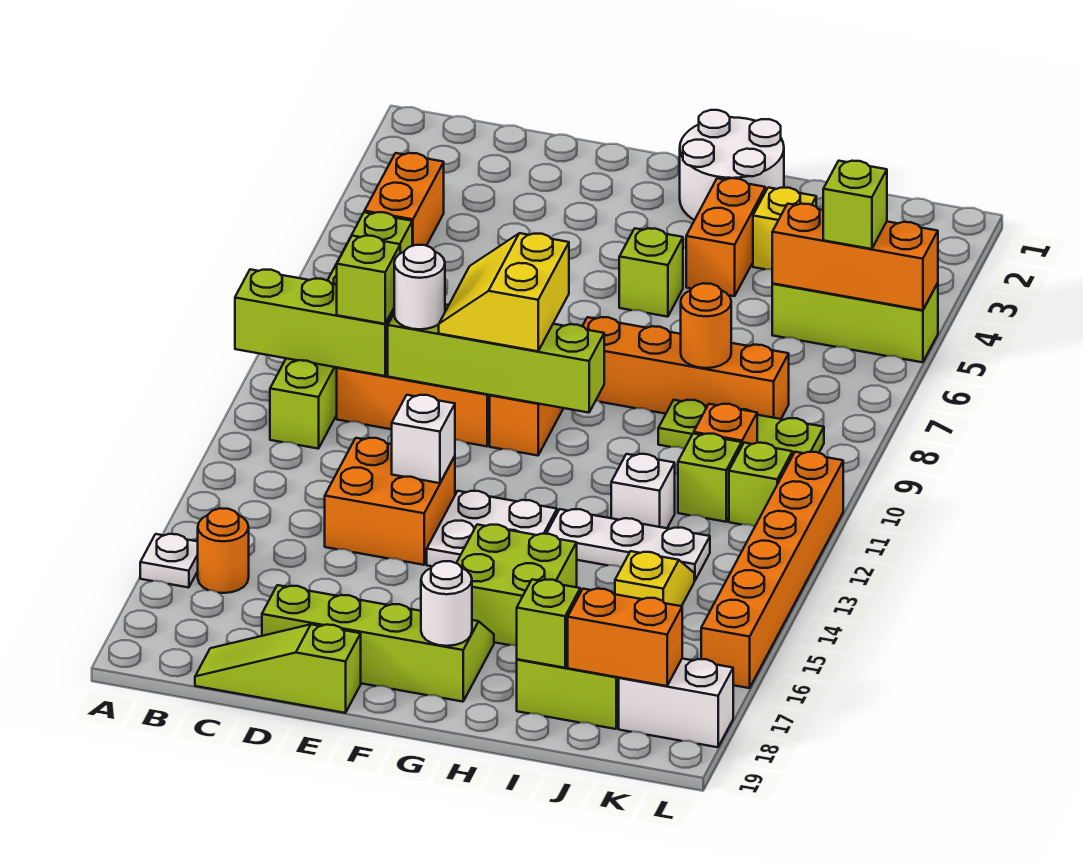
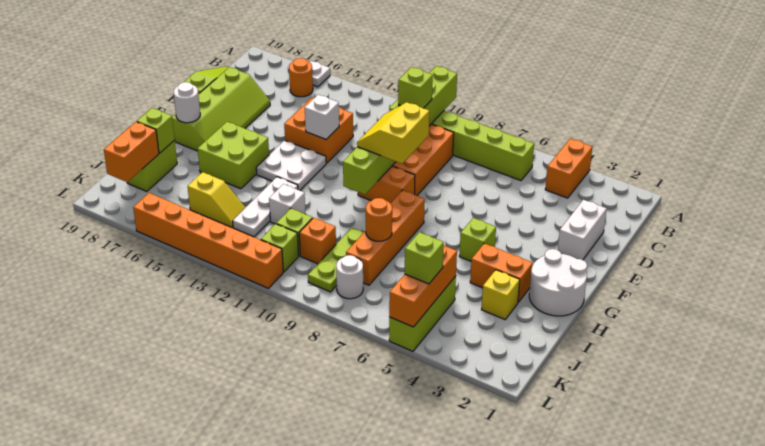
orange 1x2 brick [365,153,444,246] -> orange 1x2 brick turned to [545,139,592,198]
white 1x1 round brick [394,245,445,329] -> white 1x1 round brick moved to [336,255,363,299]
yellow 2x2 slope [439,233,569,351] -> yellow 2x2 slope turned to [357,102,429,164]
white 1x2 brick [619,659,733,747] -> white 1x2 brick moved to [558,200,607,260]

